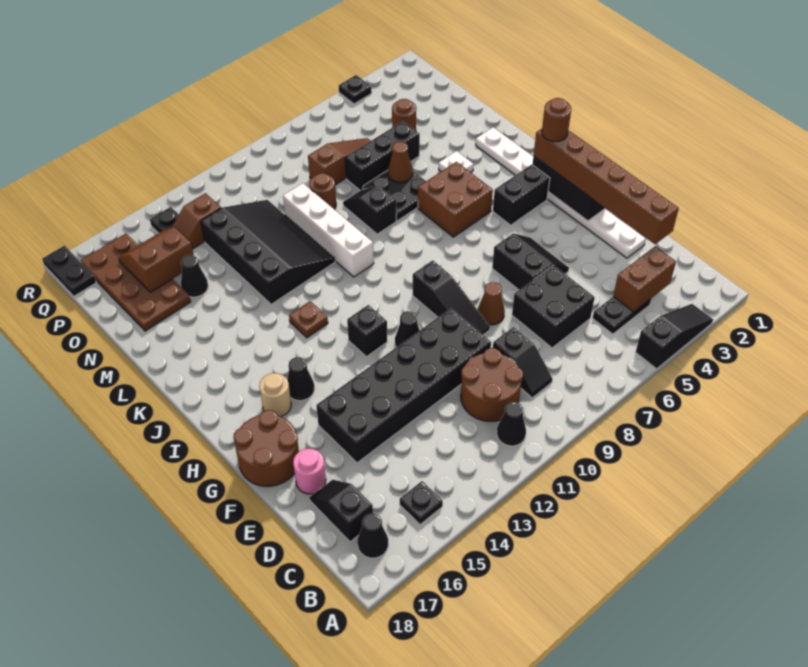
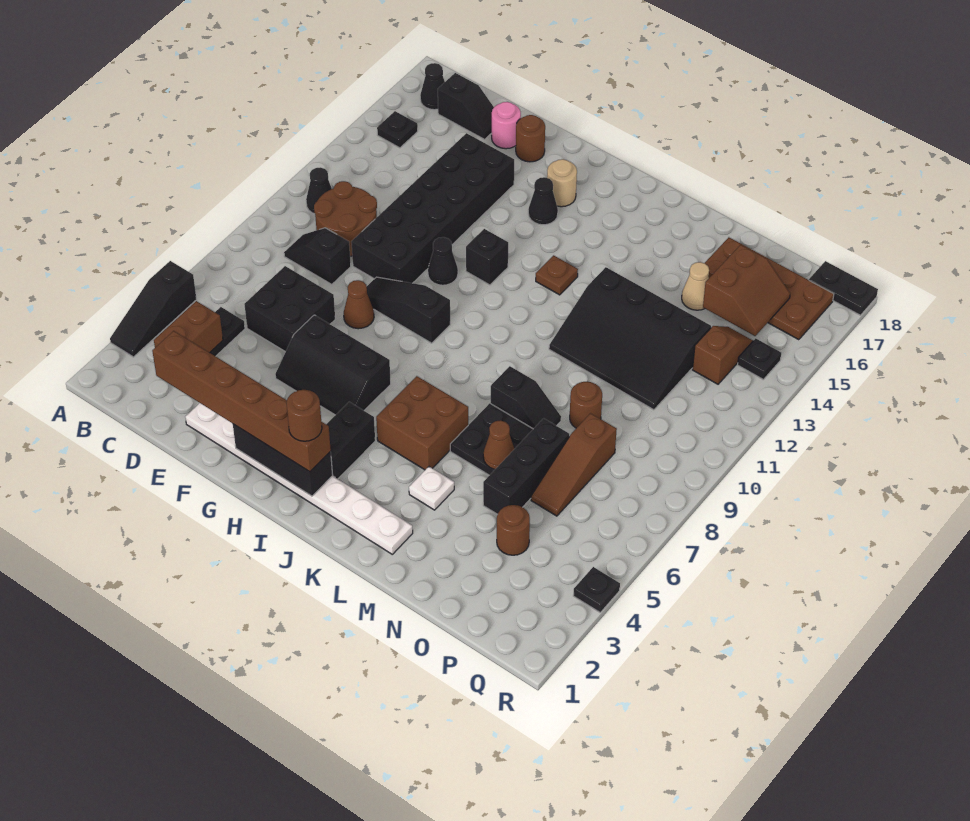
black 2x2 slope [492,233,569,290] -> black 2x3 slope [275,315,391,415]
brown 2x2 round brick [233,410,299,486] -> brown 1x1 round brick [516,115,545,162]
white 1x4 brick [283,183,374,277] -> none
black 1x1 cone [181,255,208,297] -> tan 1x1 cone [682,262,709,310]

